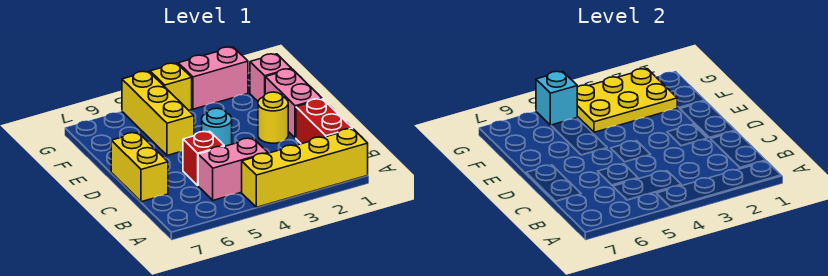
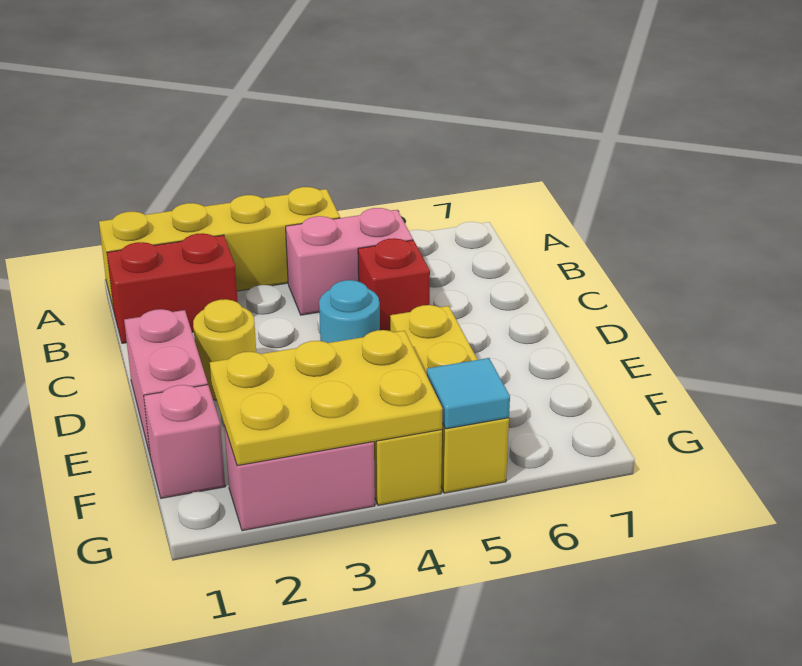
red 1x2 brick [296,99,353,144] -> red 1x2 brick turned to [107,233,238,343]
yellow 1x2 brick [111,133,168,202] -> none
cyan 1x1 brick [536,71,577,125] -> cyan 1x1 tile [427,358,510,429]

